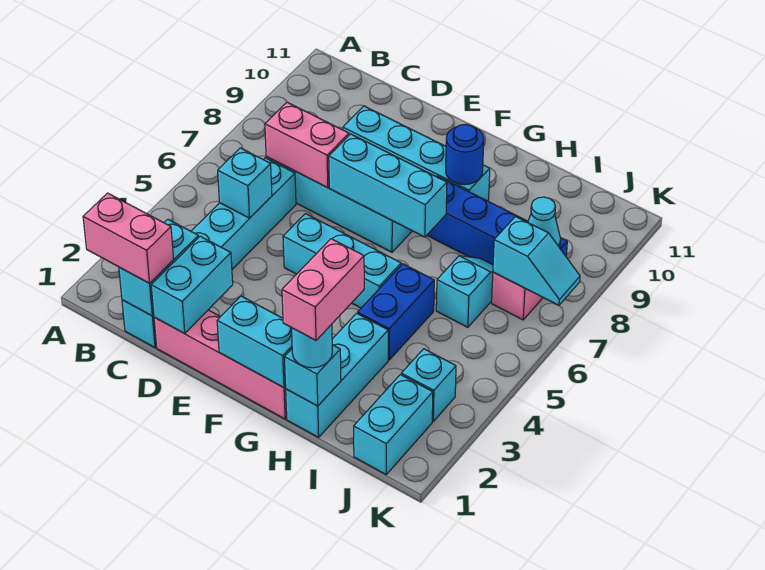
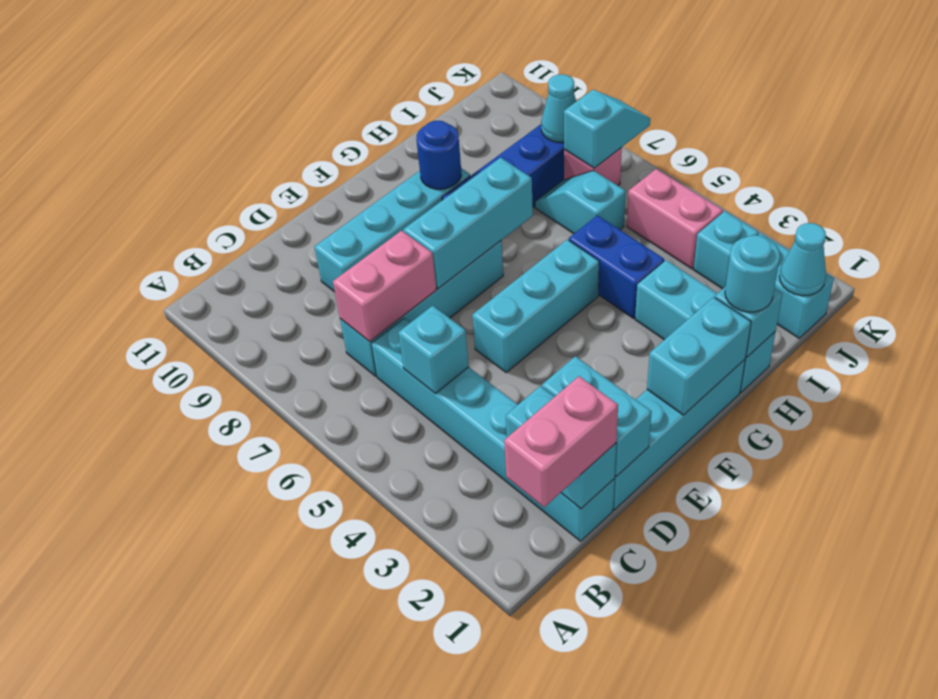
pink 1x4 brick [154,310,287,419] -> cyan 1x4 brick [613,360,745,510]
pink 1x2 brick [282,239,364,340] -> pink 1x2 brick moved to [627,169,723,269]
none -> cyan 1x1 cone [780,223,826,296]

